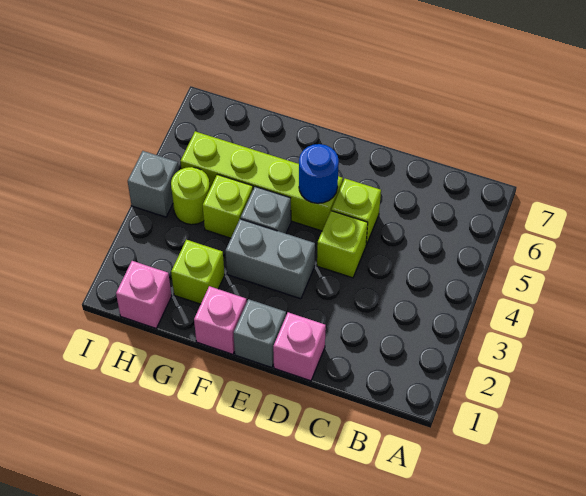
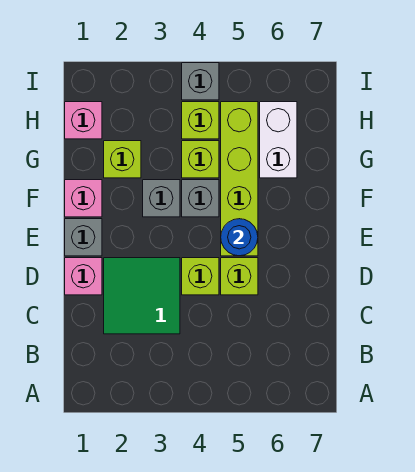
none -> green 2x2 tile [104,258,180,334]
grey 1x2 brick [225,219,315,299] -> grey 1x1 brick [143,180,180,217]
none -> white 1x2 brick [260,102,297,178]
lime 1x1 round brick [171,167,210,225] -> lime 1x1 brick [182,102,219,139]

